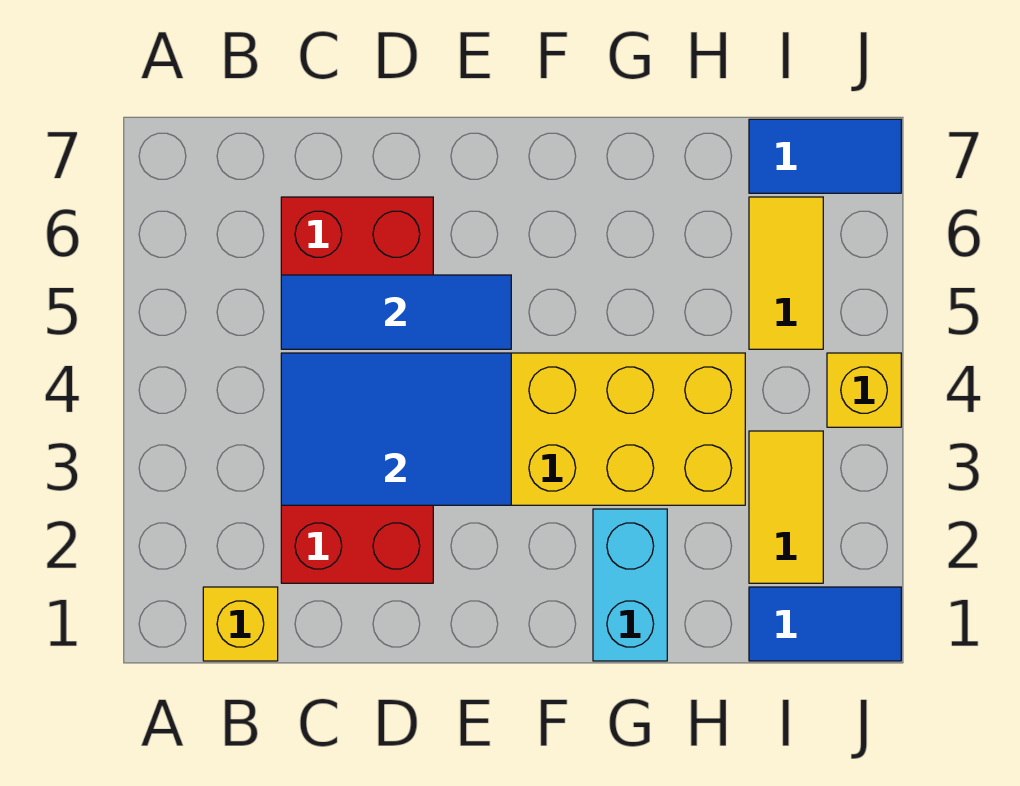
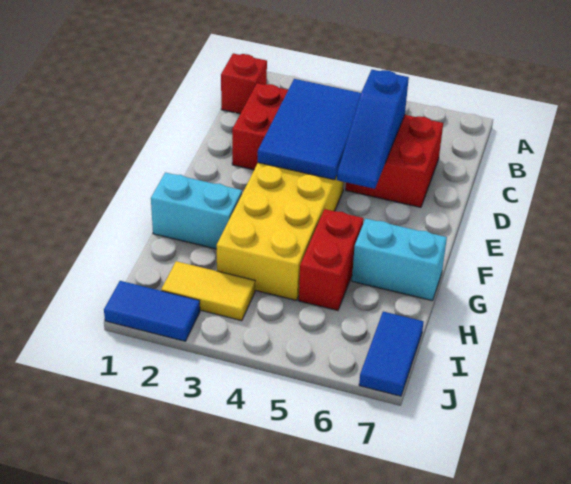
yellow 1x1 brick [203,587,278,661] -> red 1x1 brick [221,53,267,114]
blue 1x3 tile [281,275,511,349] -> blue 1x3 slope [337,70,409,189]
none -> red 1x2 brick [299,209,363,310]
none -> cyan 1x2 brick [352,219,447,301]
blue 1x2 tile [749,587,901,661] -> blue 1x2 tile turned to [104,281,200,341]
yellow 1x2 tile [749,197,823,349] -> none
yellow 1x1 brick [827,353,901,427] -> none

